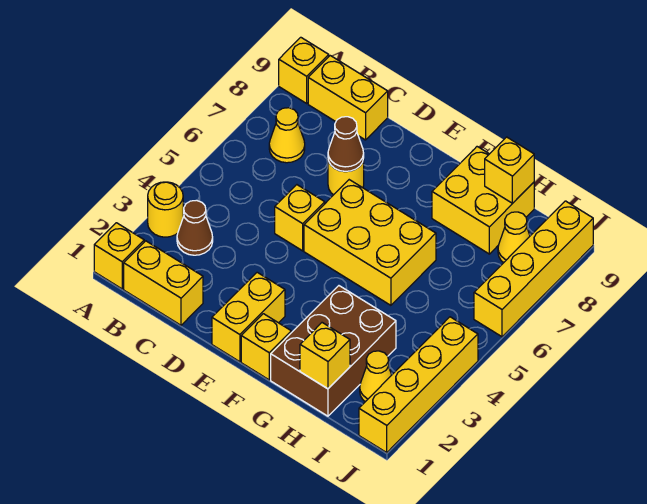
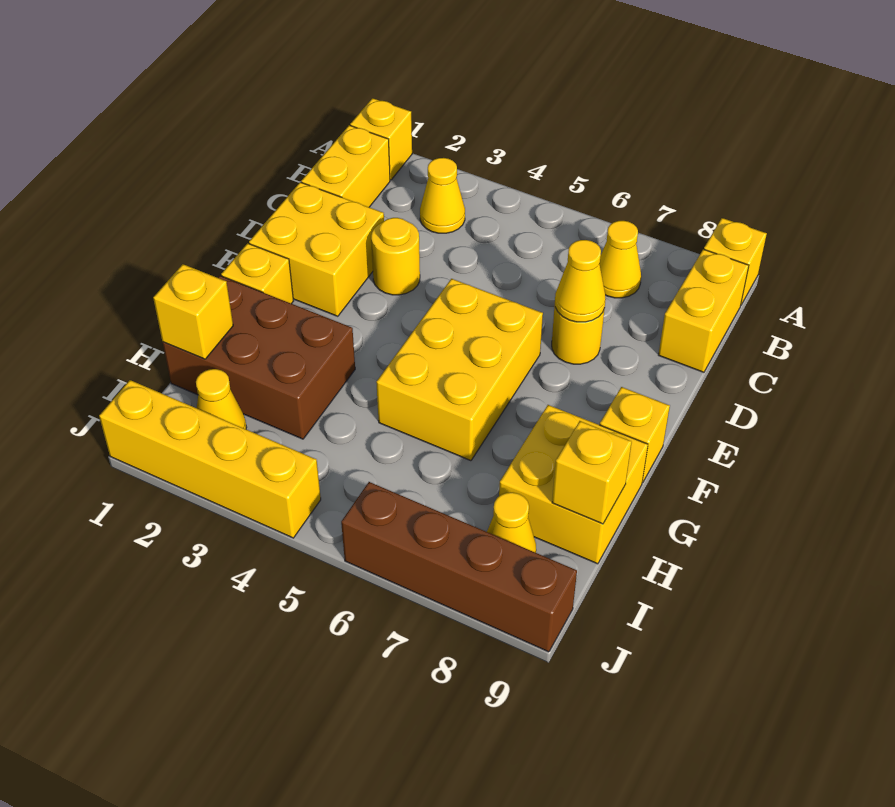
yellow 1x1 round brick [148,182,183,237] -> yellow 1x1 round brick moved to [371,218,420,295]
brown 1x1 cone [177,200,213,255] -> yellow 1x1 cone [420,158,465,233]
yellow 1x1 brick [275,185,325,251] -> yellow 1x1 brick moved to [600,387,670,483]
brown 1x1 cone [328,117,364,171] -> yellow 1x1 cone [555,240,606,322]
yellow 1x2 brick [212,272,285,362] -> yellow 2x2 brick [249,182,384,316]
yellow 1x4 brick [474,201,593,337] -> brown 1x4 brick [341,482,577,652]

